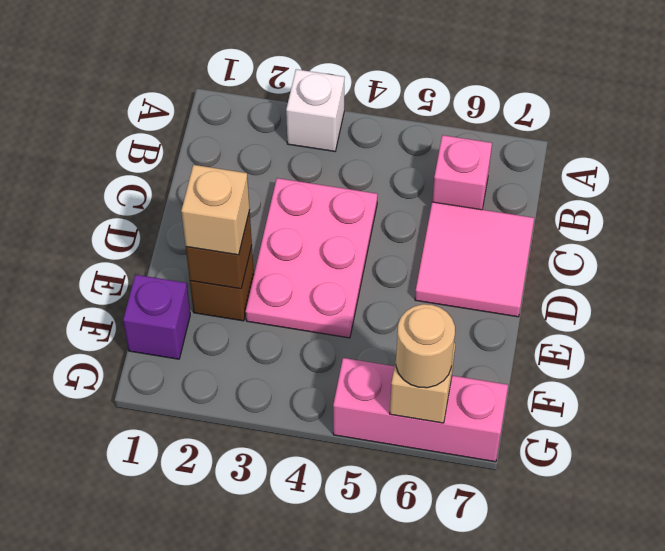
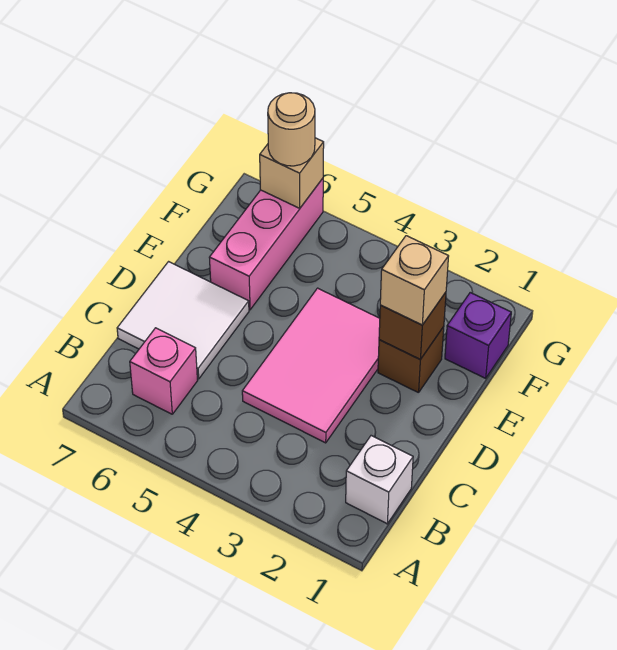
white 1x1 brick [286,69,345,151] -> white 1x1 brick moved to [346,436,413,524]
pink 2x3 plate [246,178,377,338] -> pink 2x3 tile [242,288,380,443]
pink 2x2 tile [415,202,534,317] -> white 2x2 tile [117,262,249,379]
pink 1x3 brick [333,358,508,462] -> pink 1x3 brick turned to [209,178,323,310]

